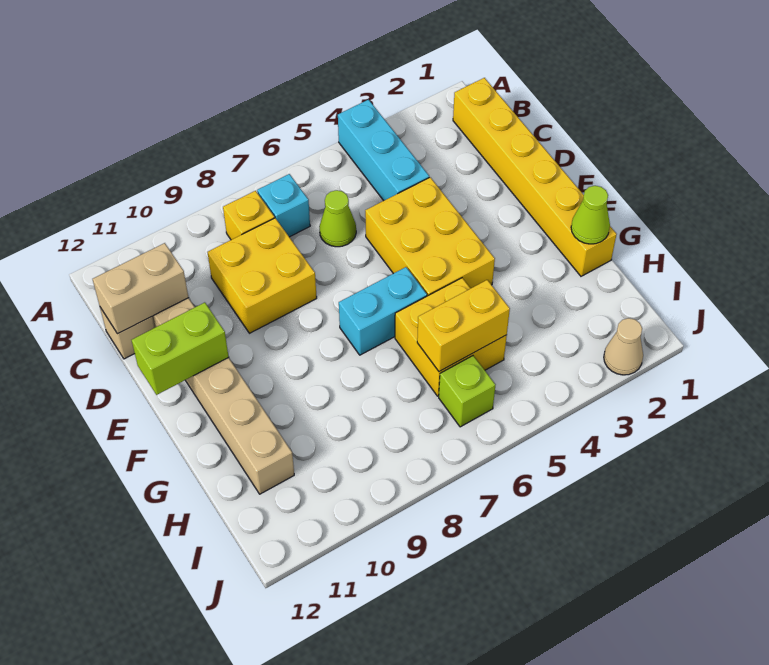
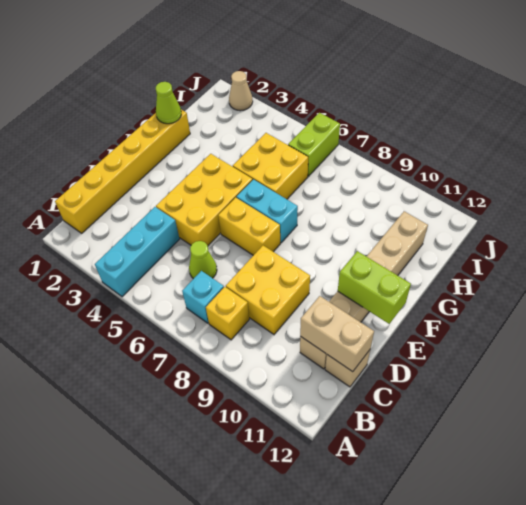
yellow 1x2 brick [417,280,510,372] -> yellow 1x2 brick moved to [218,197,280,255]
lime 1x1 brick [439,356,495,427] -> lime 1x2 brick [288,113,340,176]

